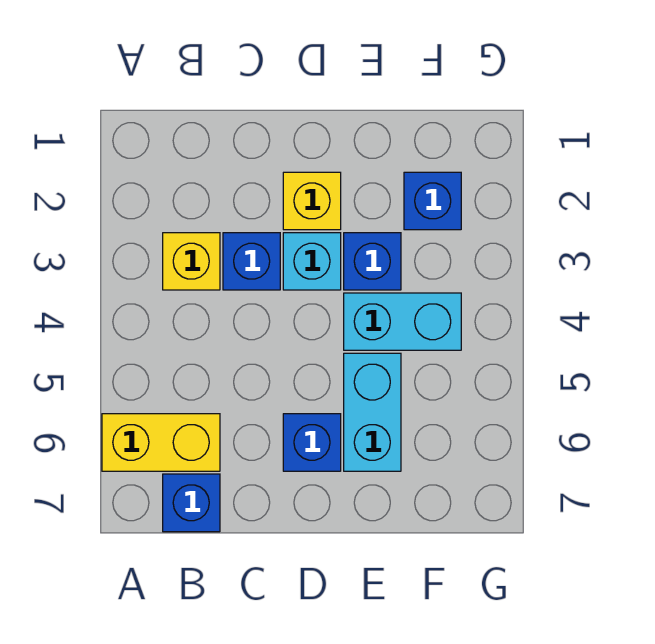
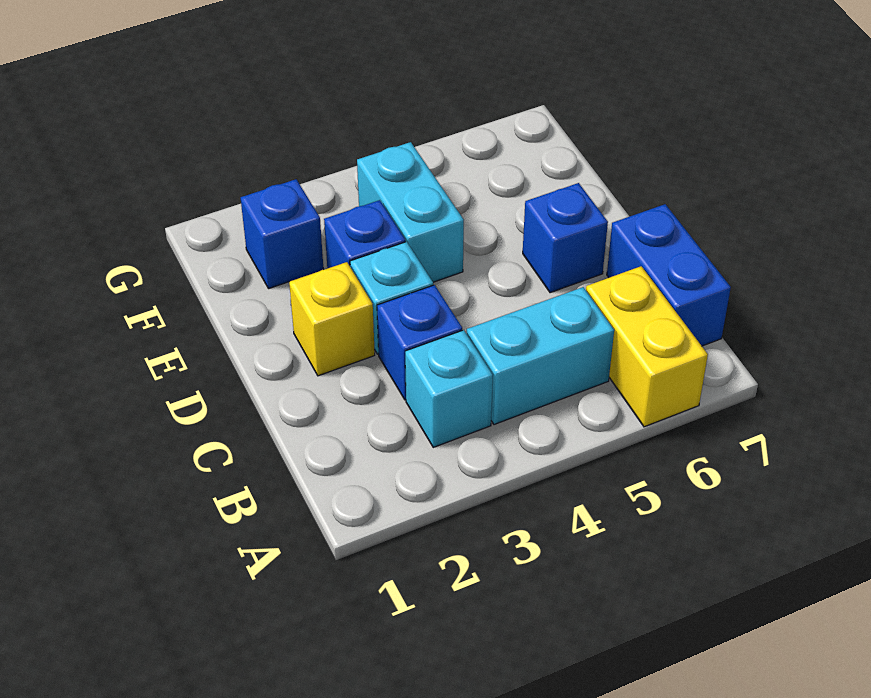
yellow 1x1 brick [163,233,220,290] -> cyan 1x1 brick [405,330,493,447]
blue 1x1 brick [163,474,220,532] -> blue 1x2 brick [607,204,731,346]
cyan 1x2 brick [344,353,401,471] -> cyan 1x2 brick moved to [467,287,614,424]

